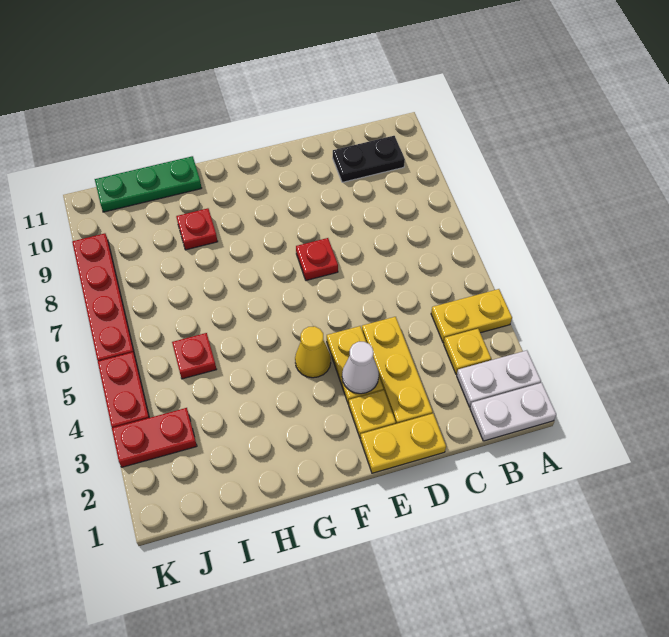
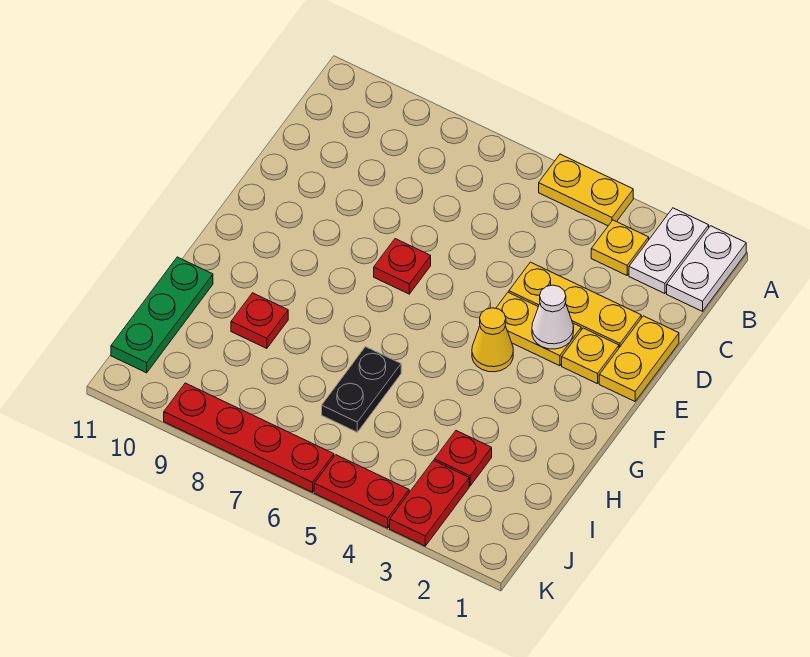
yellow 1x2 plate [431,289,512,343] -> yellow 1x2 plate turned to [539,154,633,226]
black 1x2 plate [333,136,405,182] -> black 1x2 plate moved to [322,347,401,432]
red 1x1 plate [172,333,217,379] -> red 1x1 plate moved to [434,431,492,486]

